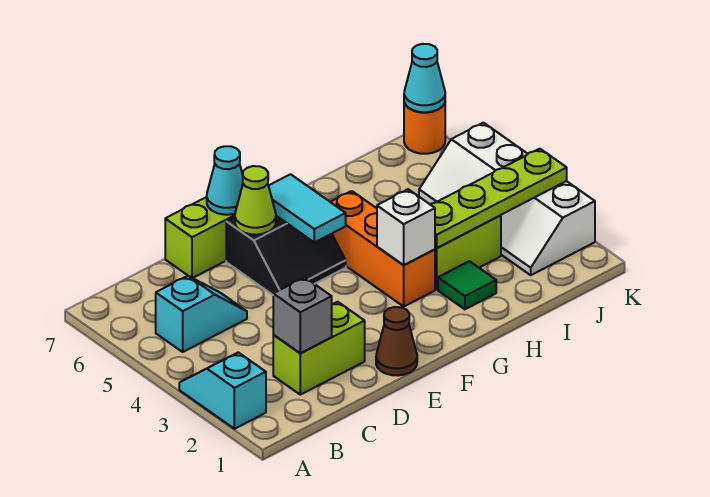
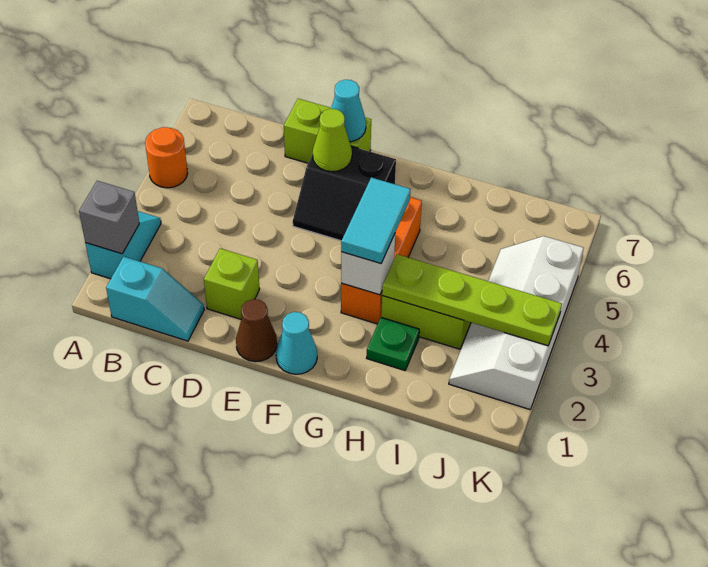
cyan 1x2 slope [156,276,247,352] -> cyan 1x2 slope moved to [106,257,204,341]
lime 1x2 brick [273,302,365,395] -> lime 1x1 brick [204,248,260,319]
grey 1x1 brick [273,277,332,353] -> grey 1x1 brick moved to [79,181,139,254]
cyan 1x2 tile [269,174,346,242] -> cyan 1x2 tile moved to [341,177,410,264]
green 1x1 tile [438,261,496,309] -> green 1x1 plate [367,318,419,370]
orange 1x1 round brick [404,102,445,154] -> orange 1x1 round brick moved to [145,127,188,188]
cyan 1x1 cone [404,44,445,112] -> cyan 1x1 cone moved to [276,312,317,374]

